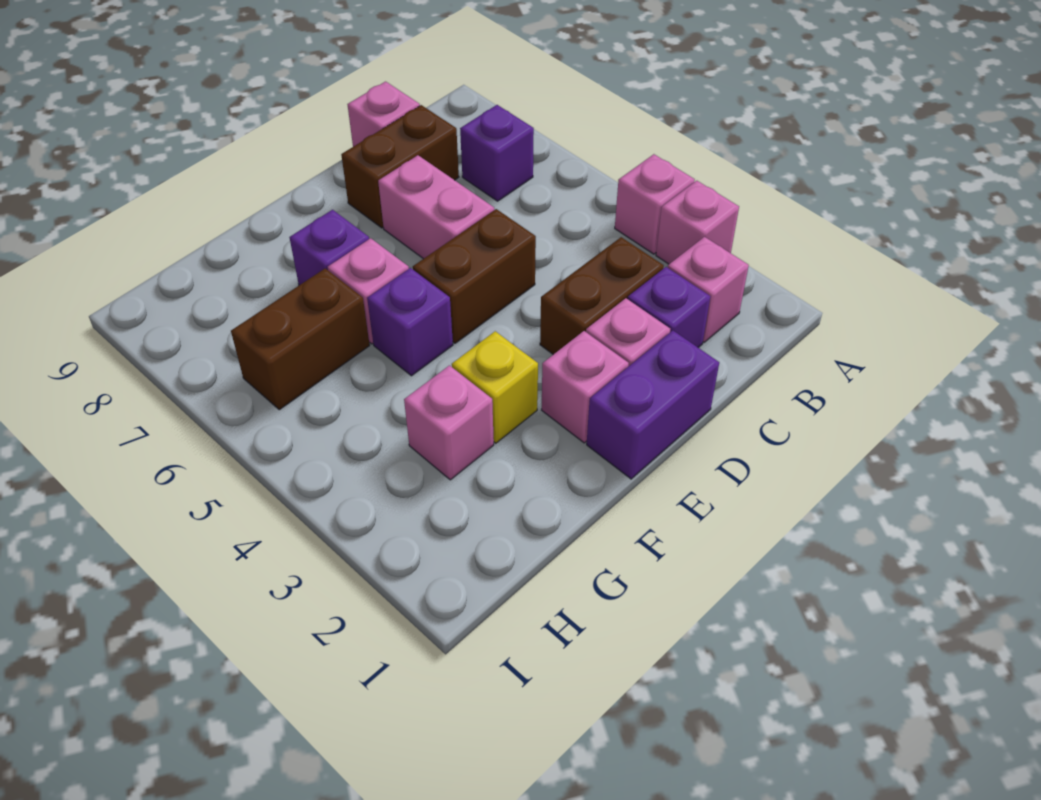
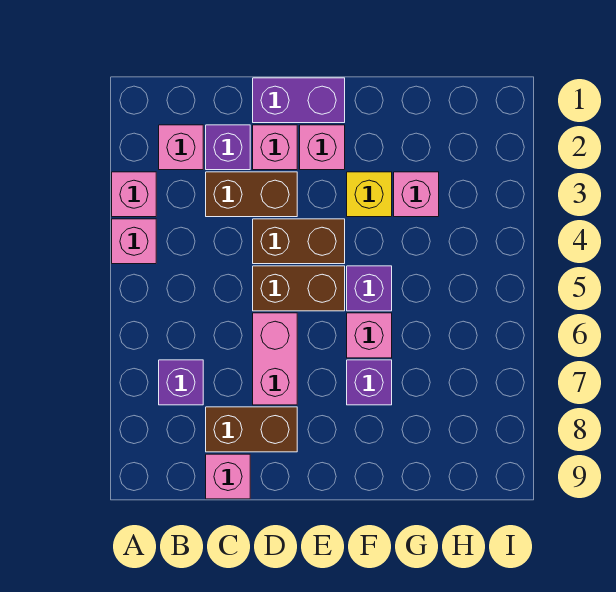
brown 1x2 brick [231,268,370,410] -> brown 1x2 brick moved to [253,219,345,264]

